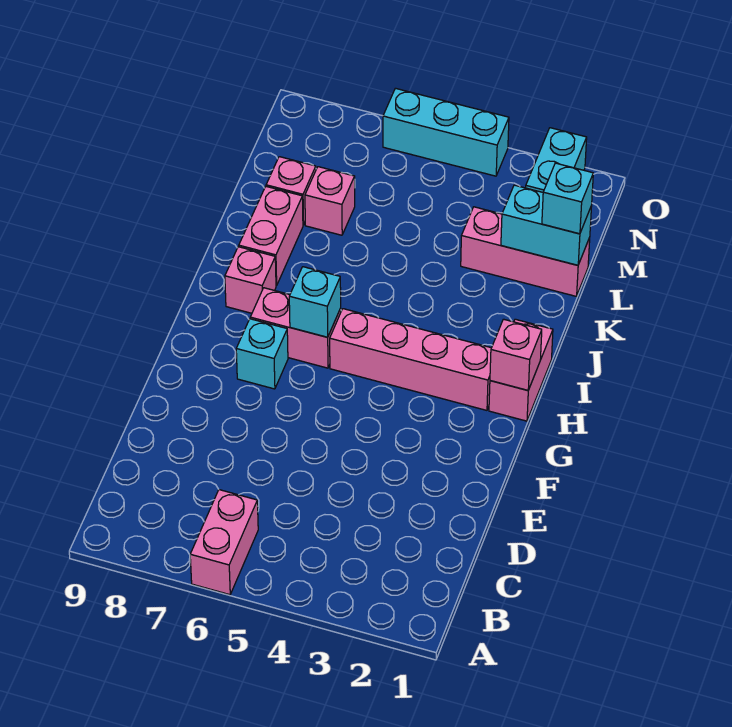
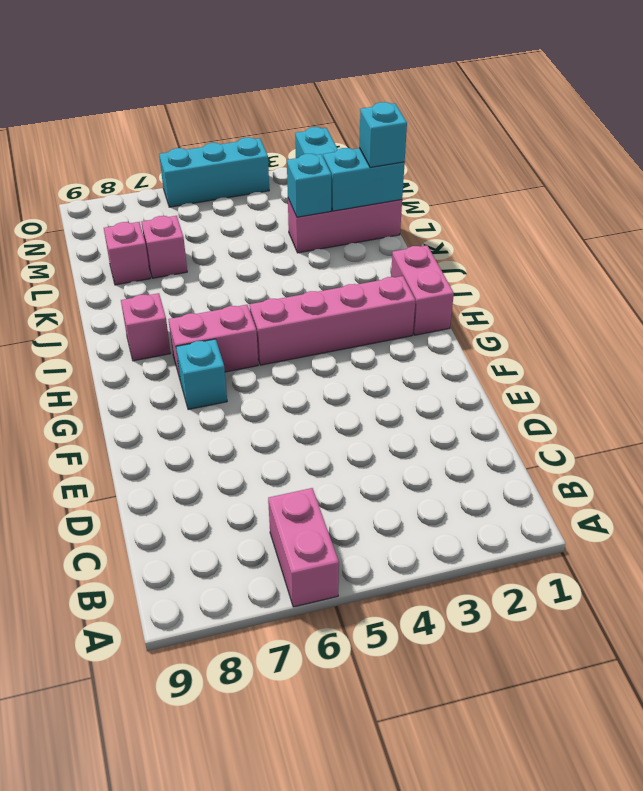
pink 1x1 brick [490,319,542,390] -> none
cyan 1x1 brick [289,267,341,337] -> cyan 1x1 brick moved to [287,154,331,217]
pink 1x2 brick [239,187,303,286] -> none

